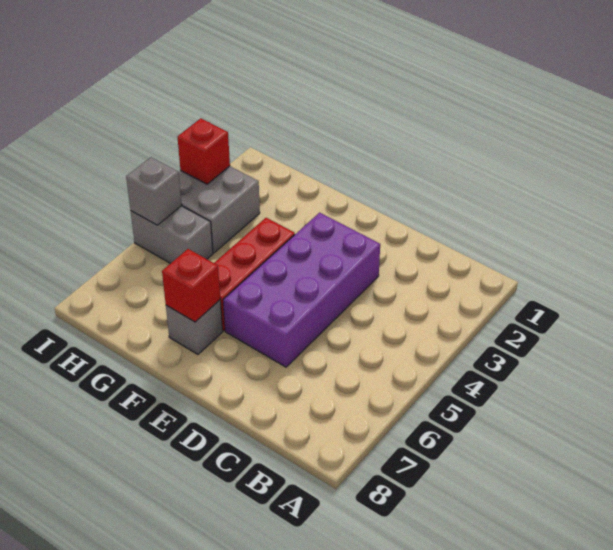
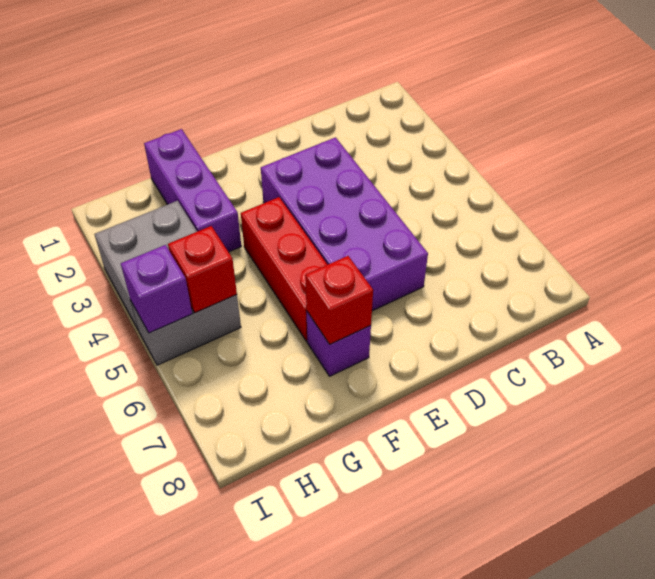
grey 1x1 brick [166,300,223,354] -> purple 1x1 brick [307,312,371,376]
none -> purple 1x3 brick [144,129,241,252]
red 1x1 brick [178,118,230,184] -> red 1x1 brick moved to [168,226,237,313]
grey 1x1 brick [126,157,182,225] -> purple 1x1 brick [121,245,192,333]

